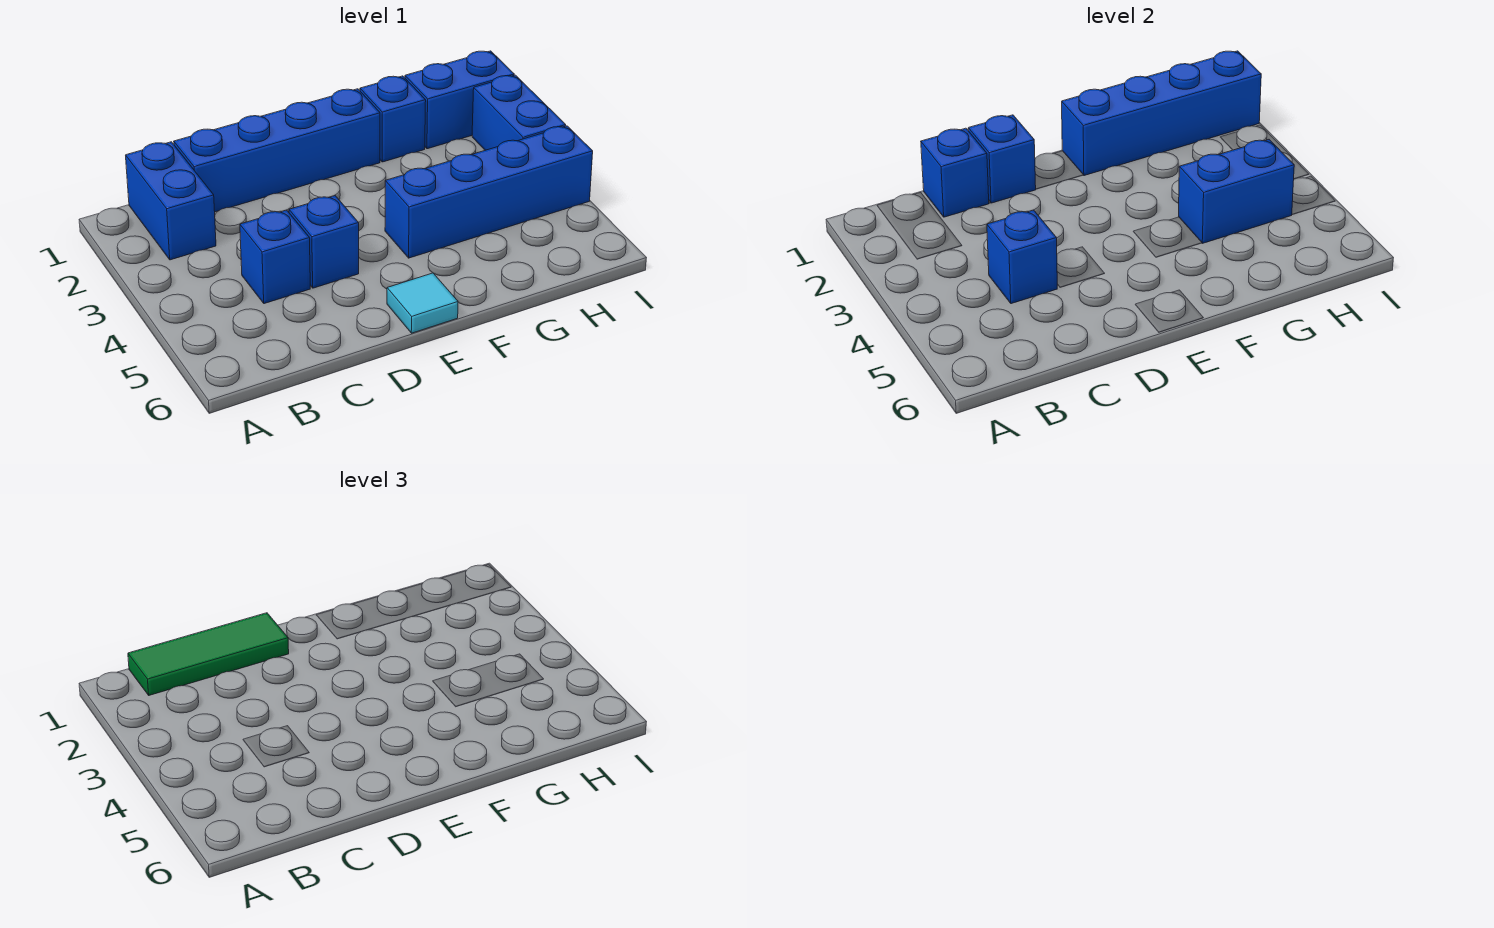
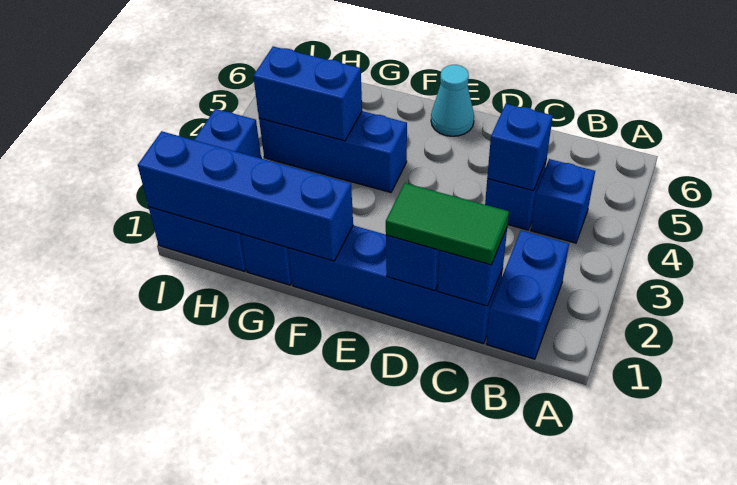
green 1x3 tile [128,613,289,695] -> green 1x2 tile [386,183,509,265]
blue 1x1 brick [289,196,359,288] -> blue 1x1 brick moved to [531,159,595,243]
cyan 1x1 tile [387,273,458,333] -> cyan 1x1 cone [431,65,474,136]
blue 1x4 brick [385,126,593,258] -> blue 1x3 brick [259,111,407,193]

